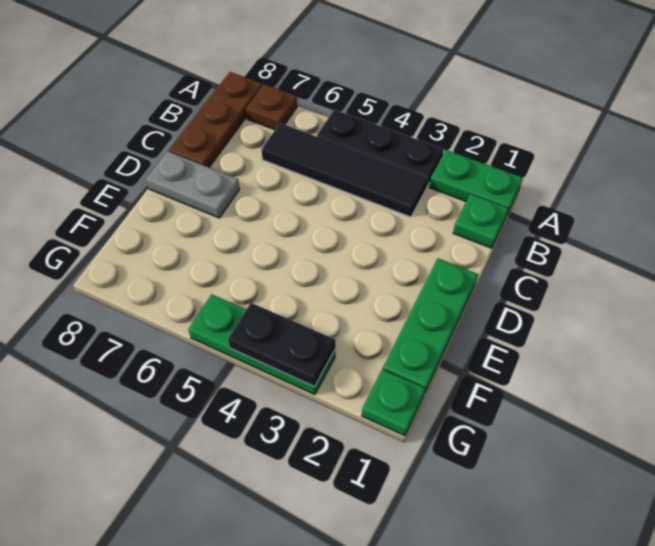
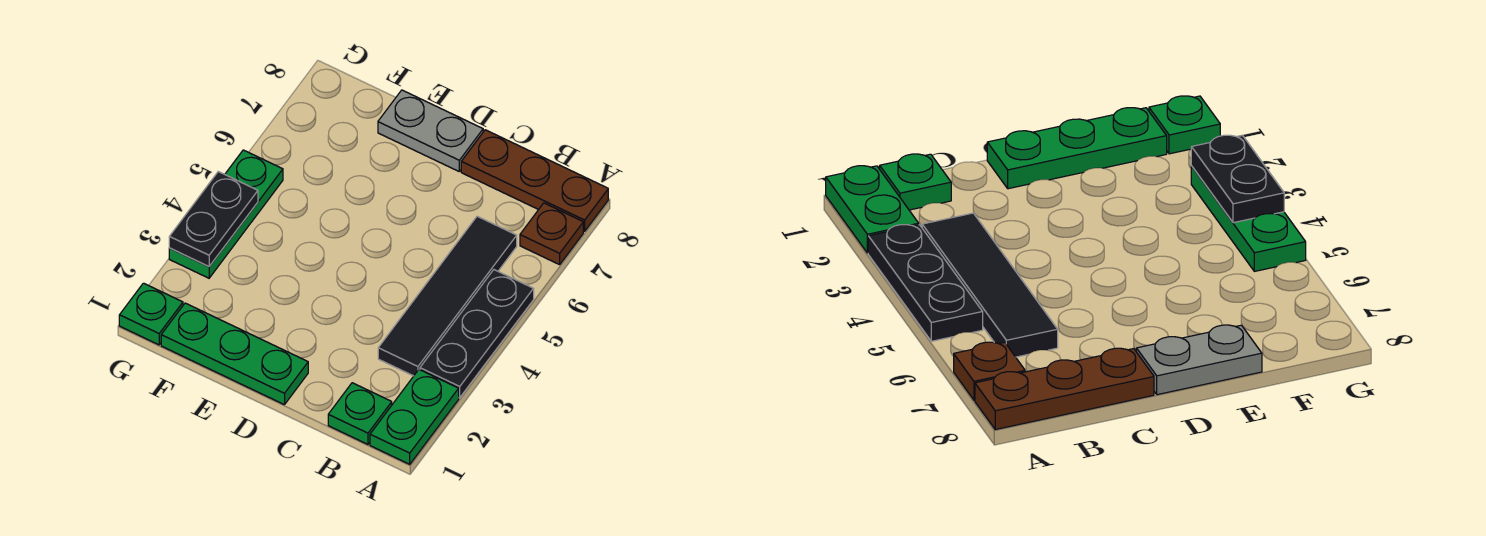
grey 1x2 plate [146,151,240,218] -> grey 1x2 plate turned to [378,90,483,171]

